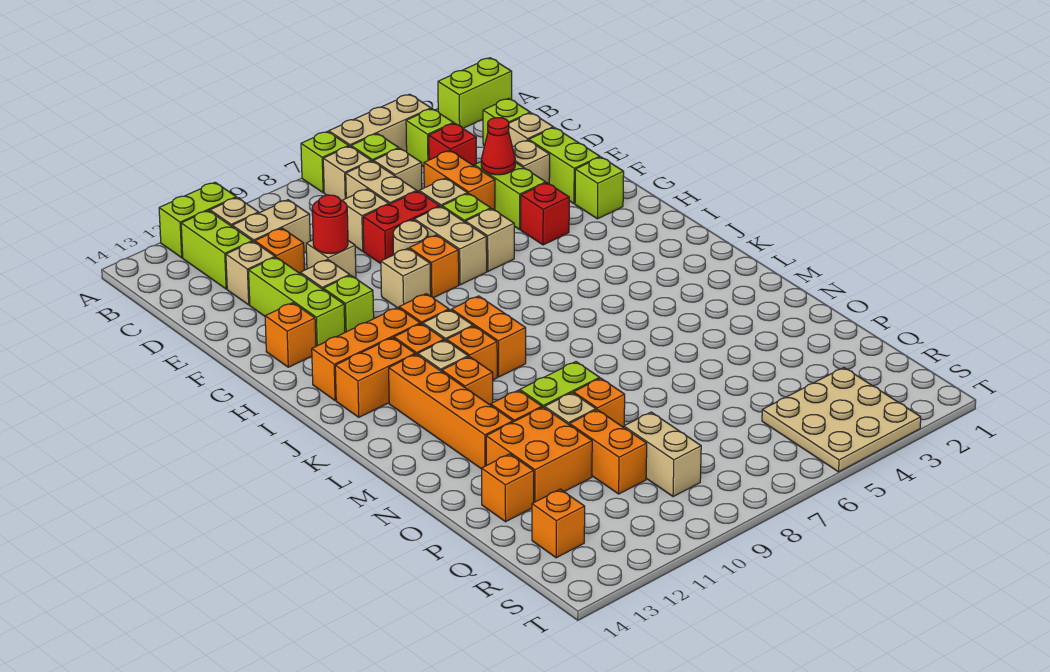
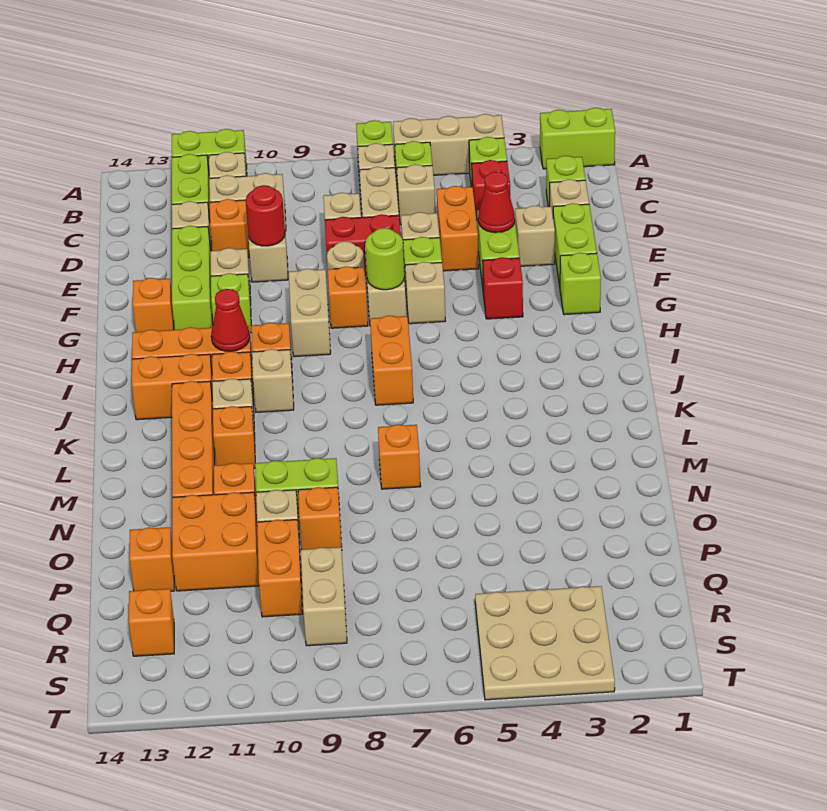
none -> lime 1x1 round brick [365,228,404,290]
tan 1x1 brick [381,248,431,308] -> tan 1x2 brick [289,269,331,357]
none -> red 1x1 cone [211,289,250,351]
orange 1x2 brick [452,296,526,377] -> orange 1x2 brick moved to [370,316,413,405]
orange 1x1 brick [447,326,497,380] -> orange 1x1 brick moved to [378,425,421,489]

